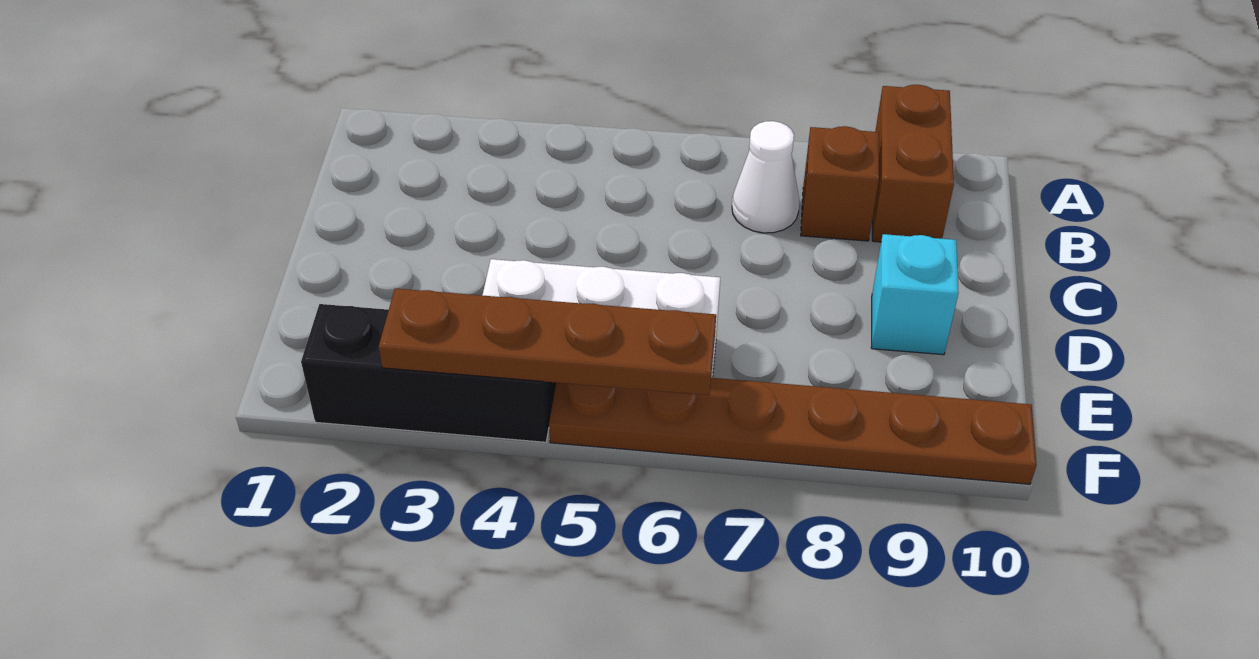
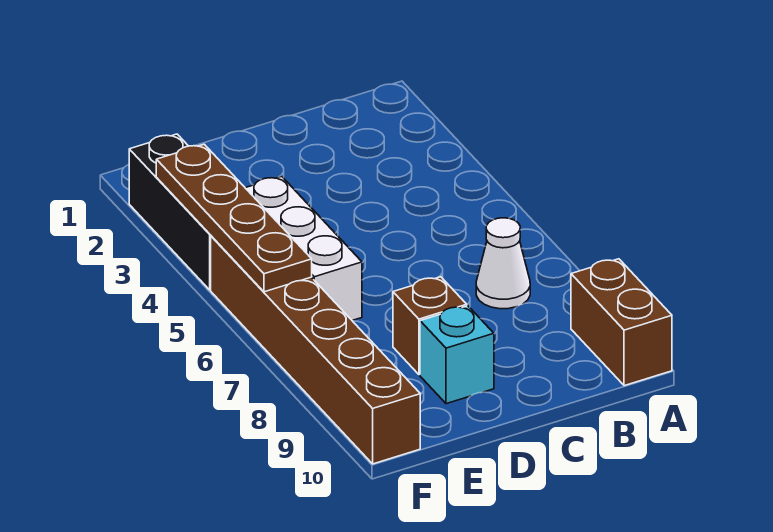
brown 1x2 brick [872,85,954,242] -> brown 1x2 brick turned to [571,259,672,386]
brown 1x1 brick [801,126,879,241] -> brown 1x1 brick moved to [393,277,467,375]
brown 1x6 plate [549,378,1037,484] -> brown 1x6 brick [211,236,420,464]

